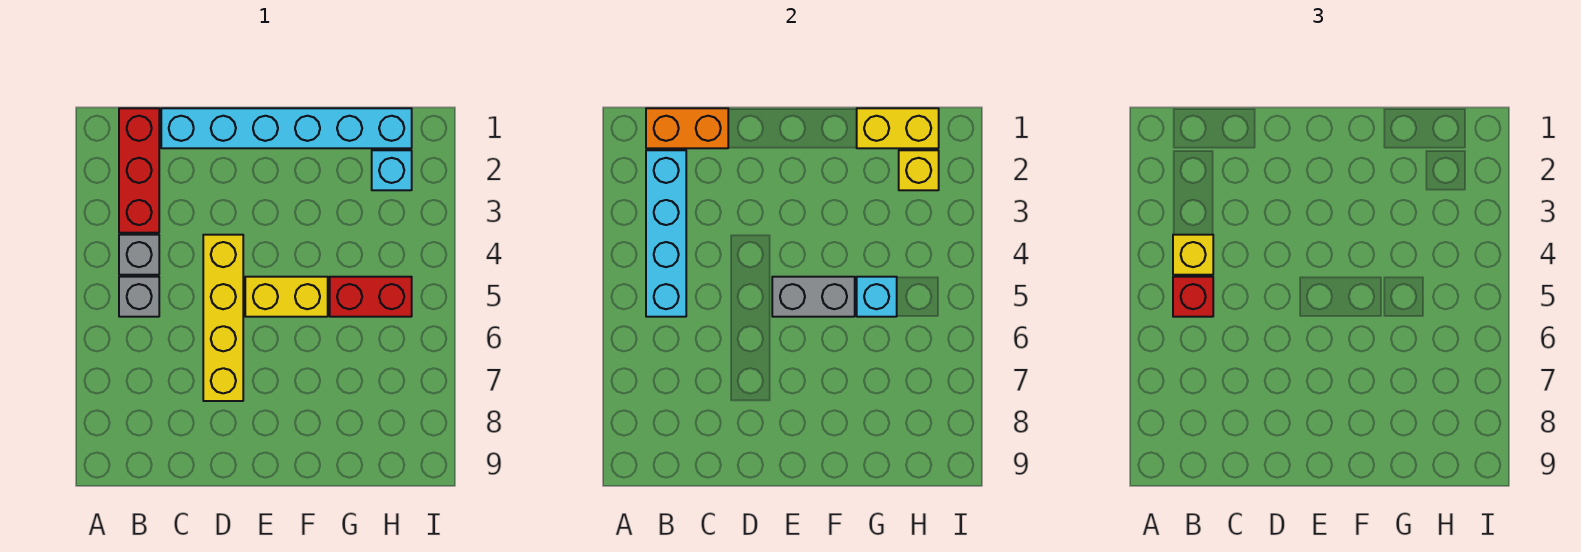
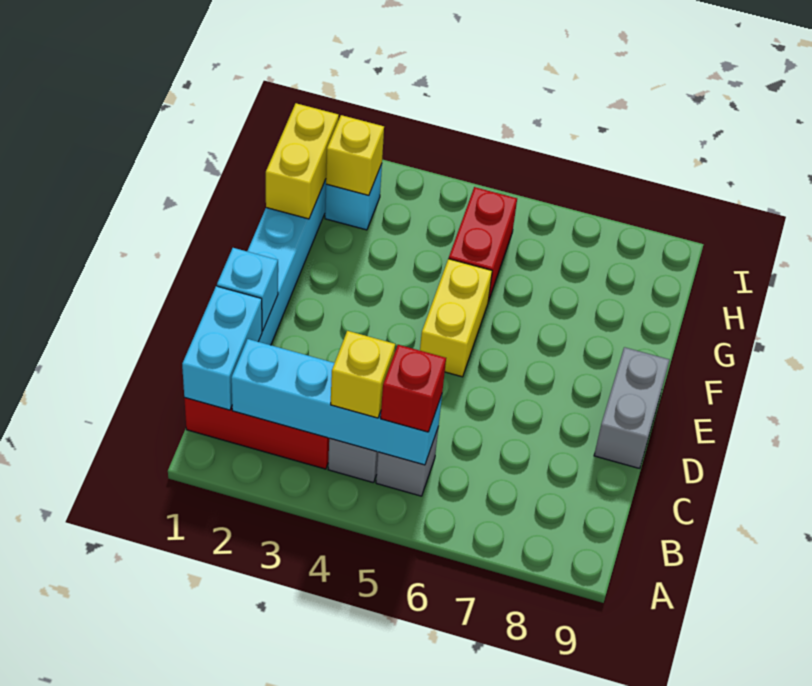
orange 1x2 brick [646,108,728,148] -> cyan 1x2 brick [182,286,262,410]
yellow 1x4 brick [203,235,243,401] -> none
grey 1x2 brick [772,277,855,317] -> grey 1x2 brick moved to [594,347,669,468]
cyan 1x1 brick [857,277,897,317] -> cyan 1x1 brick moved to [217,248,278,331]

